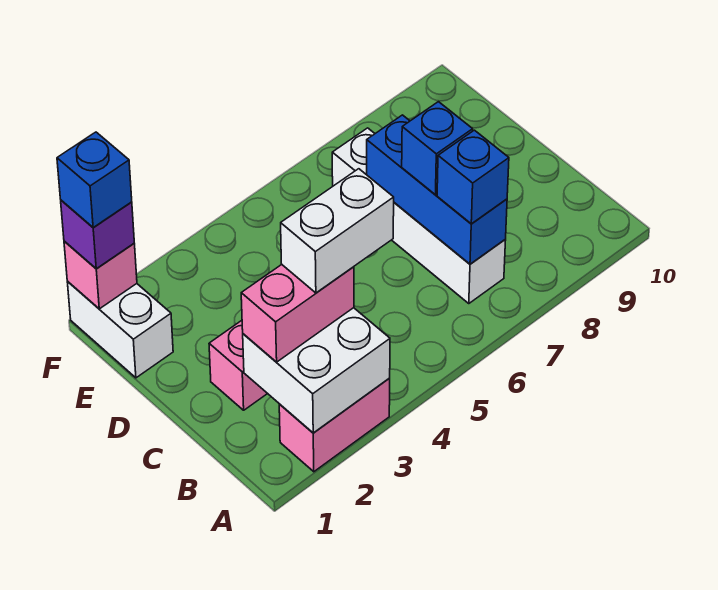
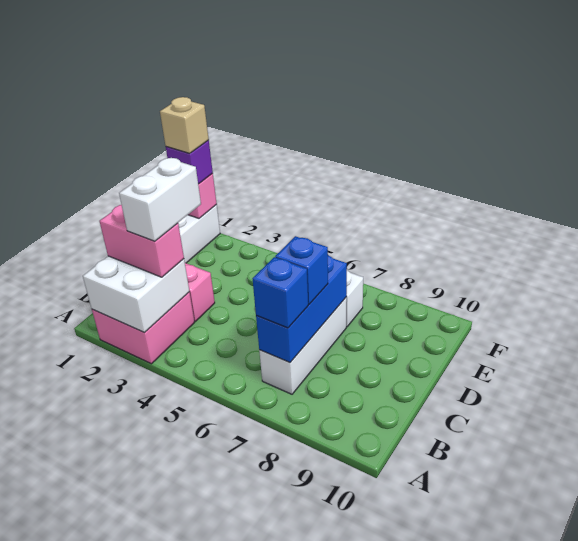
pink 1x2 brick [279,378,390,472] -> pink 2x2 brick [92,292,195,364]
white 1x2 brick [281,169,394,293] -> white 1x2 brick turned to [119,158,201,241]
blue 1x1 brick [57,132,132,228] -> tan 1x1 brick [160,97,209,153]

